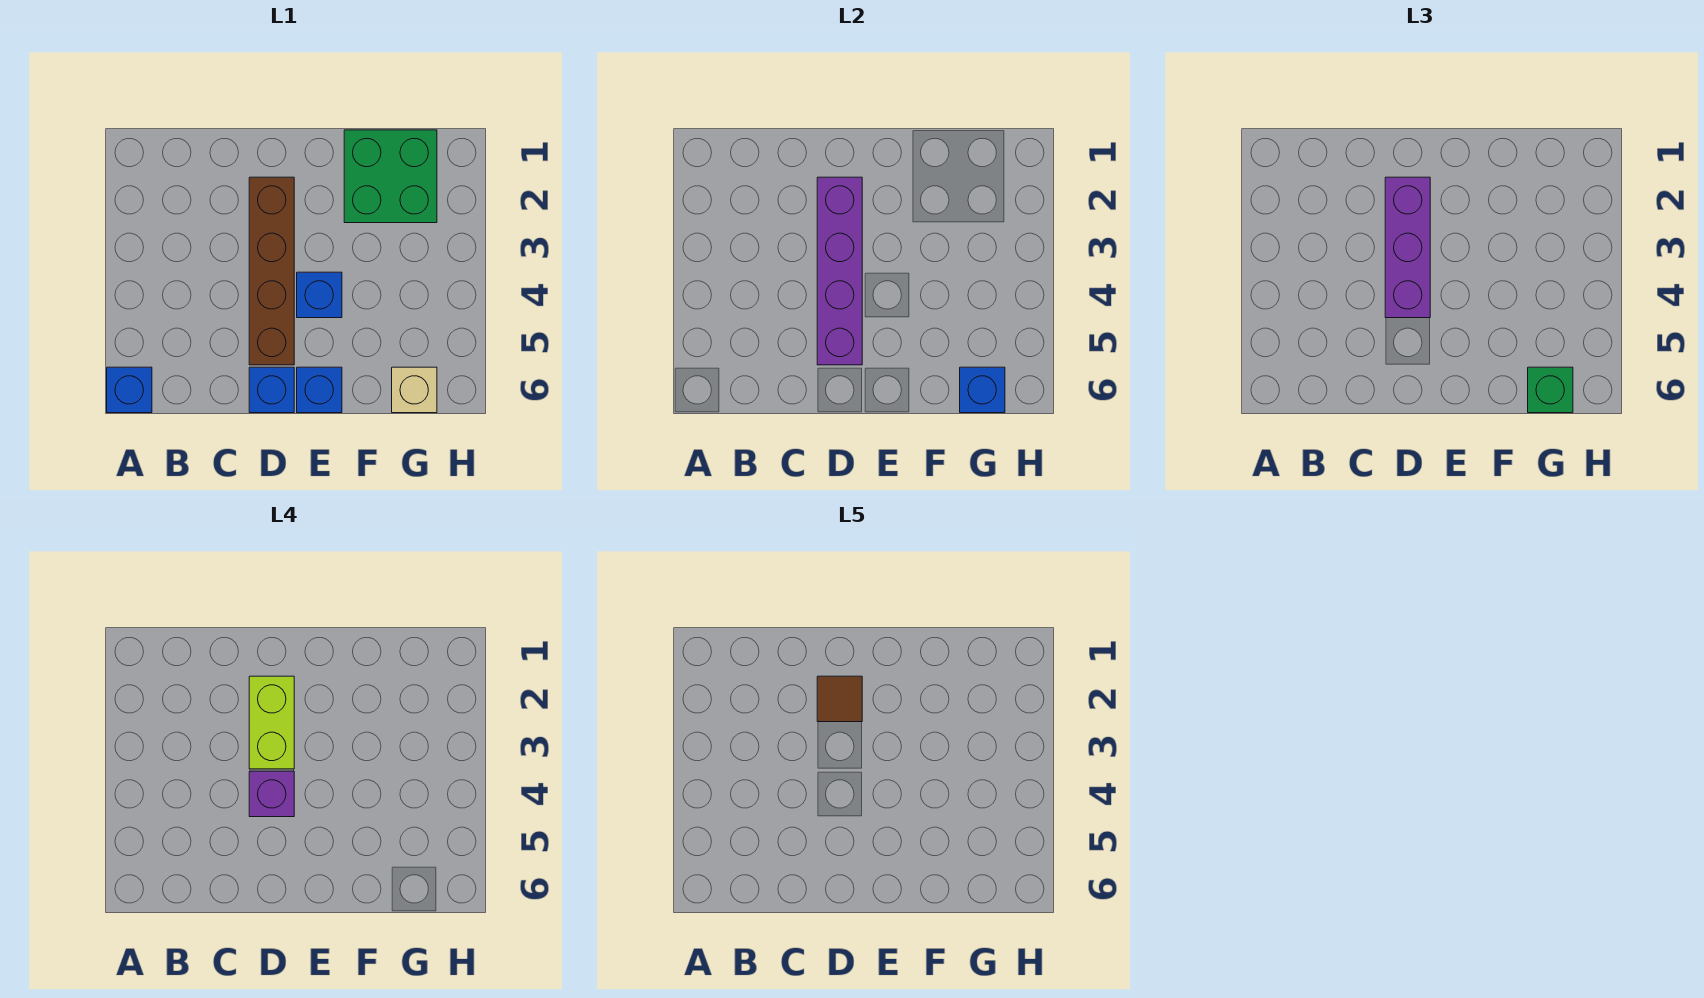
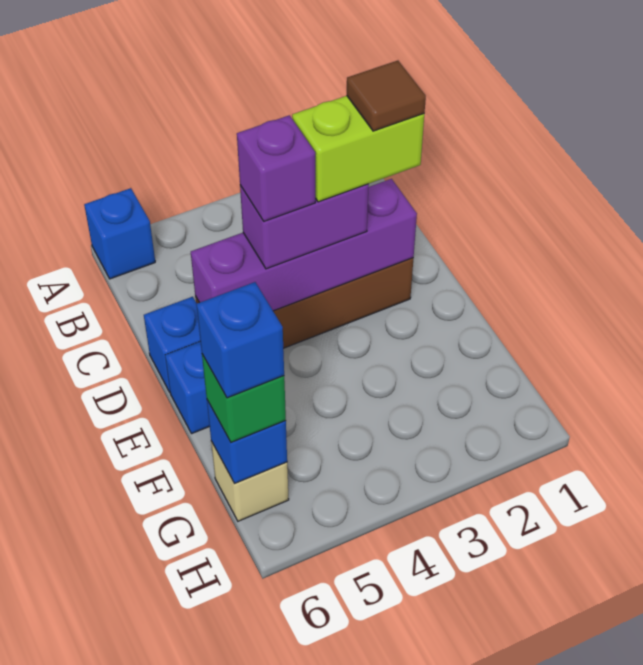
purple 1x3 brick [1385,177,1430,318] -> purple 1x2 brick [240,184,369,269]
blue 1x1 brick [297,272,342,318] -> blue 1x1 brick moved to [197,282,284,398]
green 2x2 brick [344,130,437,223] -> none

